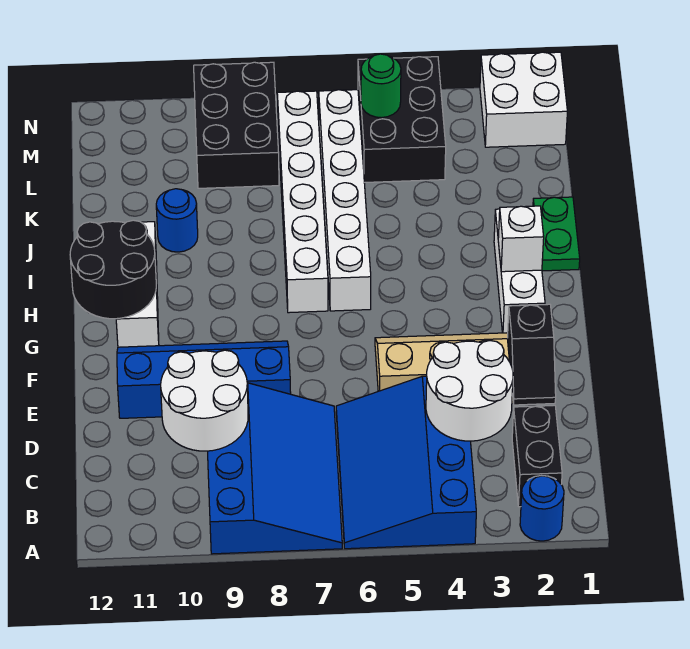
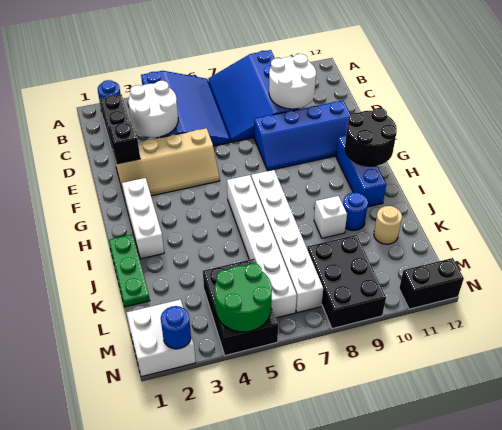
white 1x3 brick [116,222,159,347] -> blue 1x3 brick [336,136,386,207]
white 1x1 brick [498,206,544,272] -> white 1x1 brick moved to [314,196,347,238]
green 1x2 plate [533,197,580,271] -> green 1x3 plate [109,234,150,307]
none -> tan 1x1 round brick [374,206,402,244]
green 1x1 round brick [361,54,401,118] -> green 2x2 round brick [215,263,272,332]
none -> blue 1x1 round brick [161,306,191,349]
none -> black 1x2 brick [399,258,464,309]

